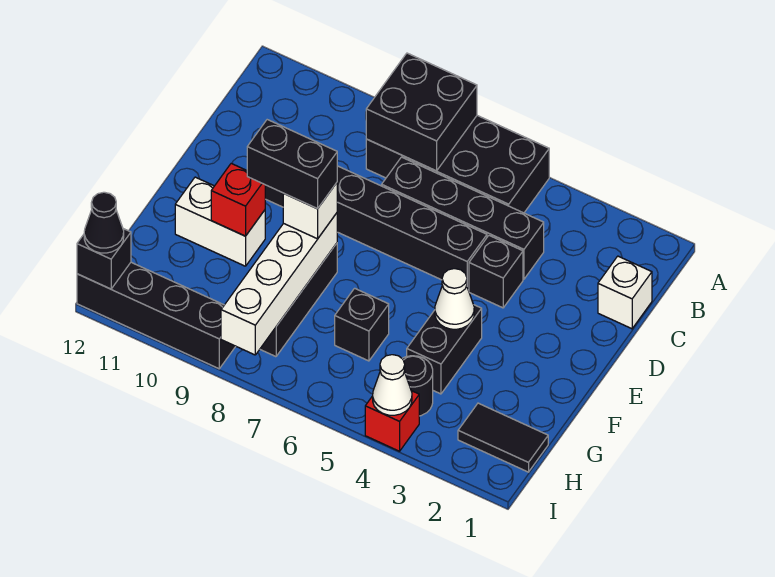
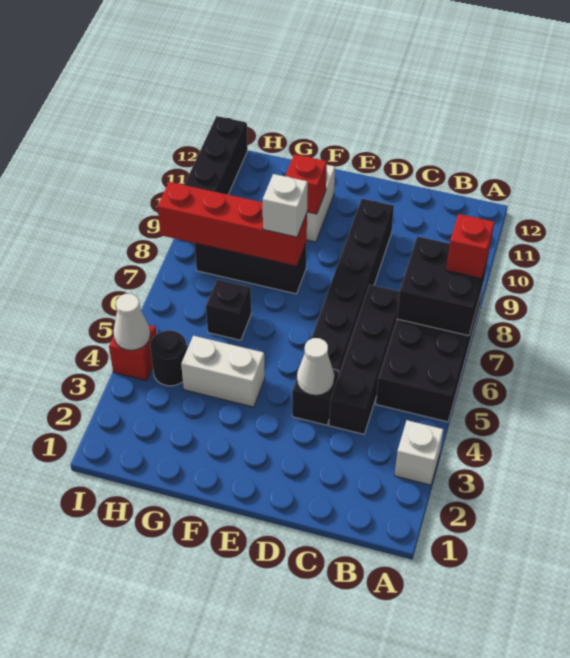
none -> red 1x1 brick [446,214,494,278]
white 1x1 brick [598,256,652,329] -> white 1x1 brick moved to [395,420,443,485]
black 1x2 brick [407,305,482,394] -> white 1x2 brick [181,336,265,407]
white 1x1 cone [435,269,474,329] -> white 1x1 cone moved to [297,338,334,395]
white 1x4 brick [221,213,337,355] -> red 1x4 brick [157,182,307,266]
black 1x2 brick [247,120,337,209] -> none
black 1x2 tile [458,403,548,472] -> none
black 1x1 brick [77,229,131,289] -> none
black 1x1 cone [84,192,124,253] -> none

